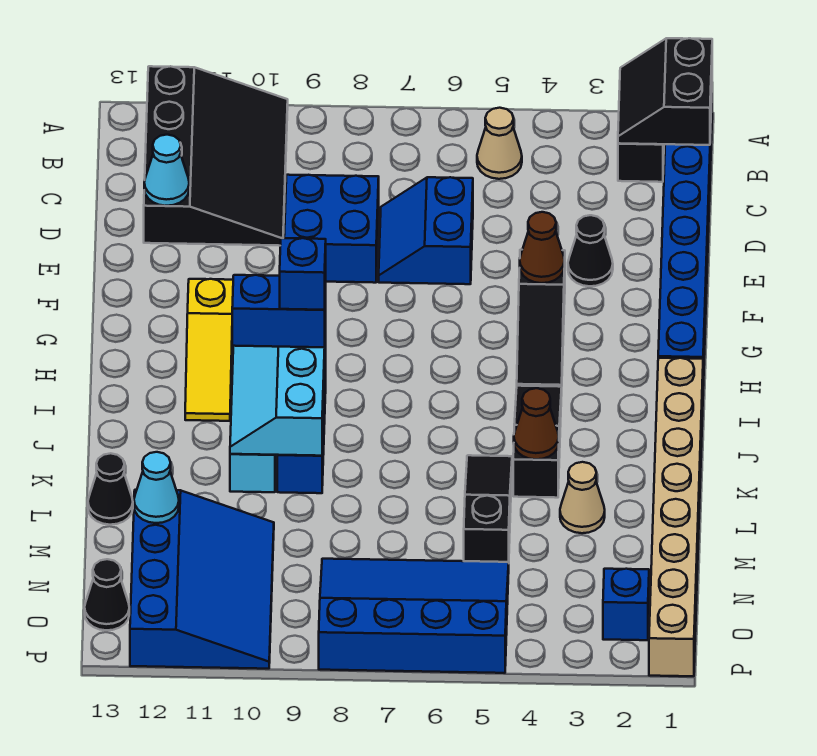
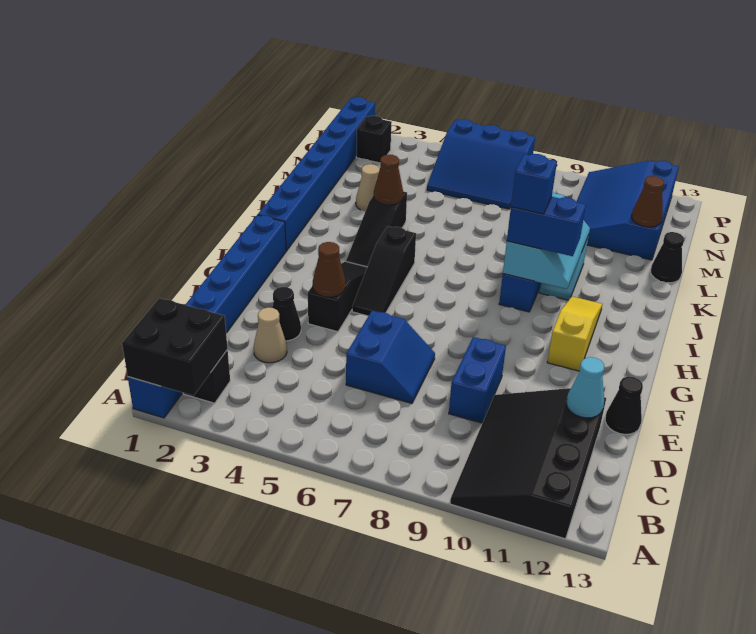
black 2x2 slope [618,38,712,145] -> black 2x2 brick [122,298,228,396]
tan 1x1 cone [477,108,522,179] -> tan 1x1 cone moved to [254,308,287,363]
blue 2x2 brick [284,175,379,283] -> blue 1x2 brick [449,337,506,423]
tan 1x8 brick [649,358,703,676] -> blue 1x8 brick [258,97,375,251]
black 1x3 slope [464,455,512,562] -> black 1x3 slope moved to [352,226,416,316]
cyan 1x1 cone [134,452,179,523] -> brown 1x1 cone [632,176,664,227]
blue 3x4 slope [319,559,509,673] -> blue 3x3 slope [427,119,535,209]
blue 1x1 brick [603,569,649,640] -> black 1x1 brick [356,116,392,163]
black 1x1 cone [85,559,129,630] -> black 1x1 cone moved to [605,377,643,434]

